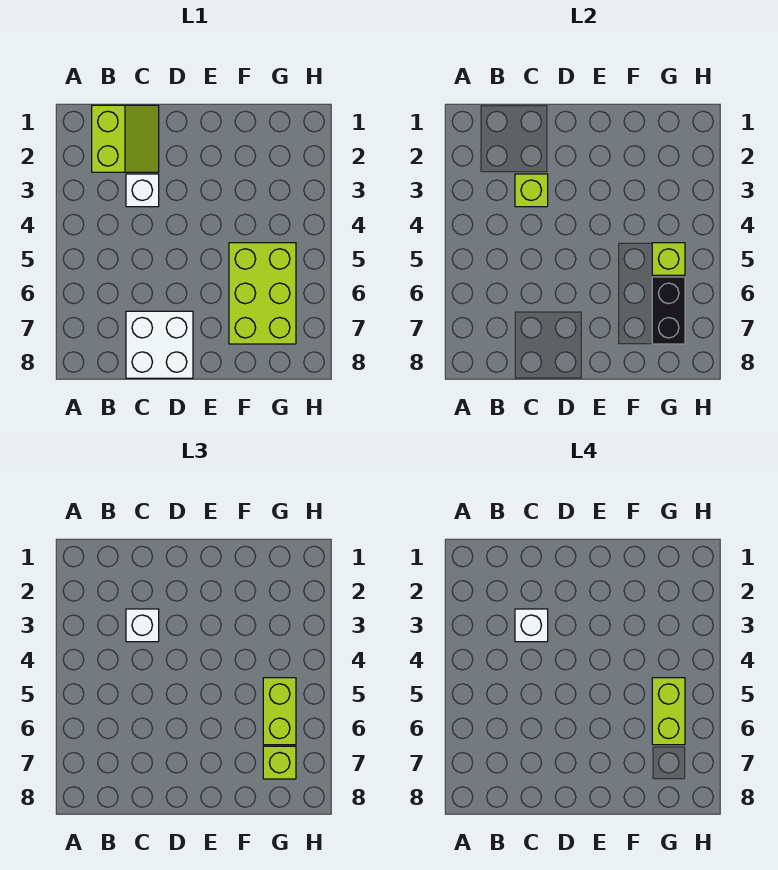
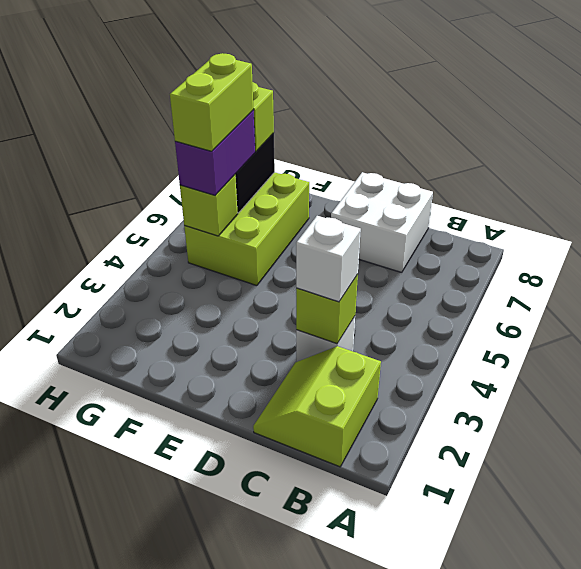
white 1x1 brick [515,609,548,642] -> none
lime 1x2 brick [263,678,296,745] -> purple 1x2 brick [175,110,255,195]

